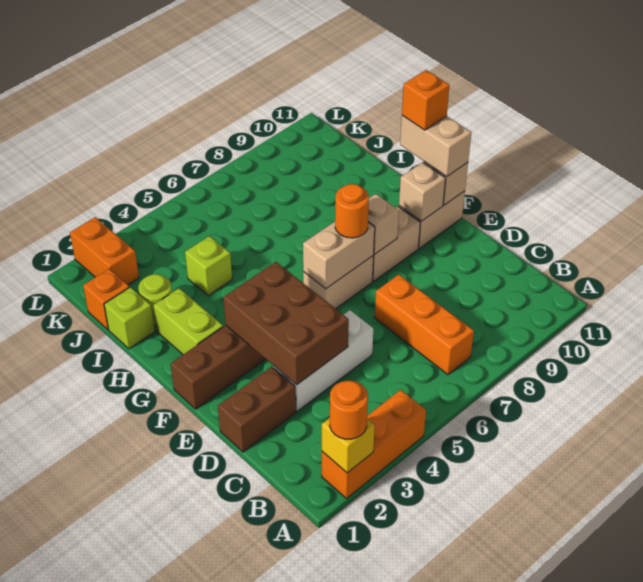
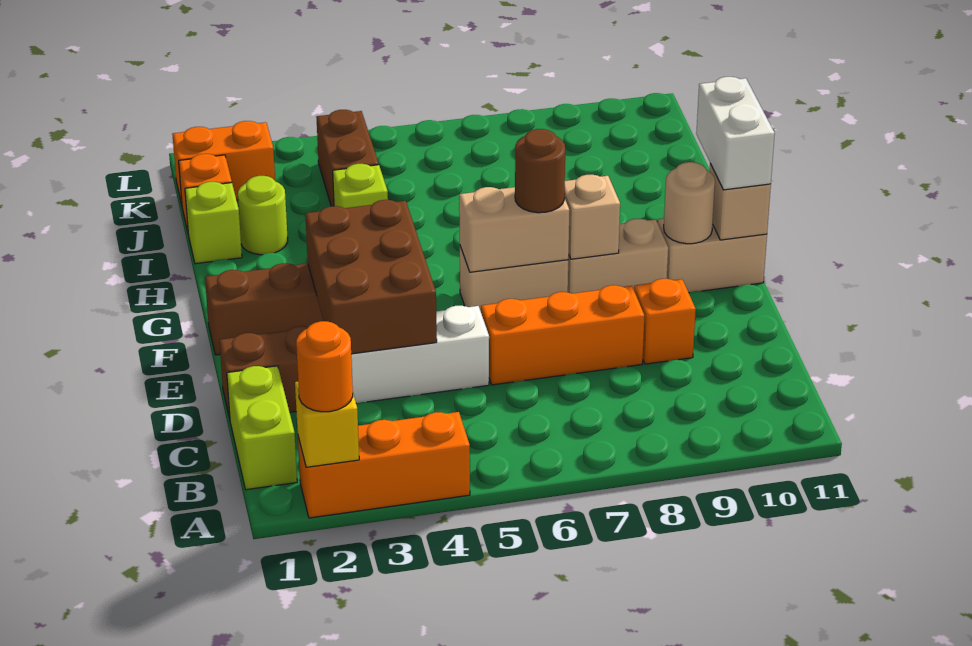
orange 1x3 brick [375,275,474,375] -> orange 1x3 brick turned to [481,285,644,385]
orange 1x1 round brick [335,184,369,238] -> brown 1x1 round brick [515,129,565,213]
tan 1x1 brick [399,162,446,221] -> tan 1x1 round brick [664,162,715,244]
tan 1x2 brick [400,116,471,177] -> white 1x2 brick [696,77,775,190]
lime 1x2 brick [153,288,223,354] -> lime 1x2 brick moved to [227,366,297,490]
orange 1x1 brick [402,70,450,130] -> orange 1x1 brick moved to [634,279,696,364]
none -> brown 1x2 brick [316,110,379,206]
orange 1x2 brick [70,217,139,285] -> orange 1x2 brick turned to [172,121,275,204]

